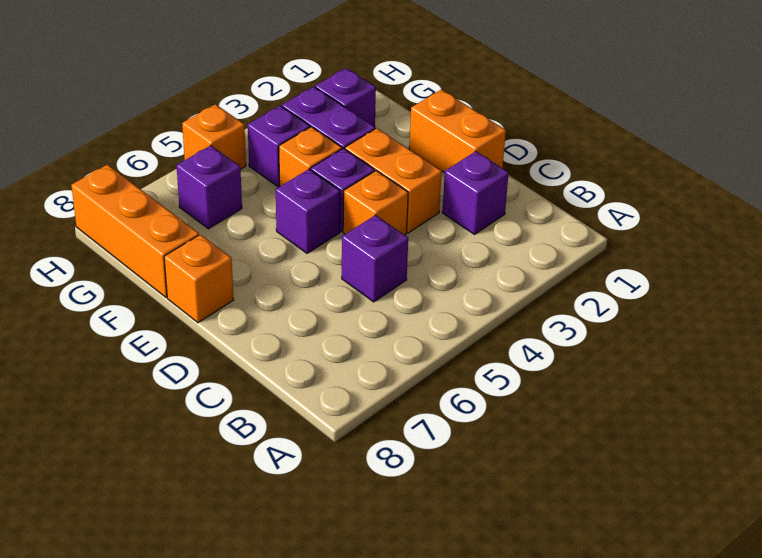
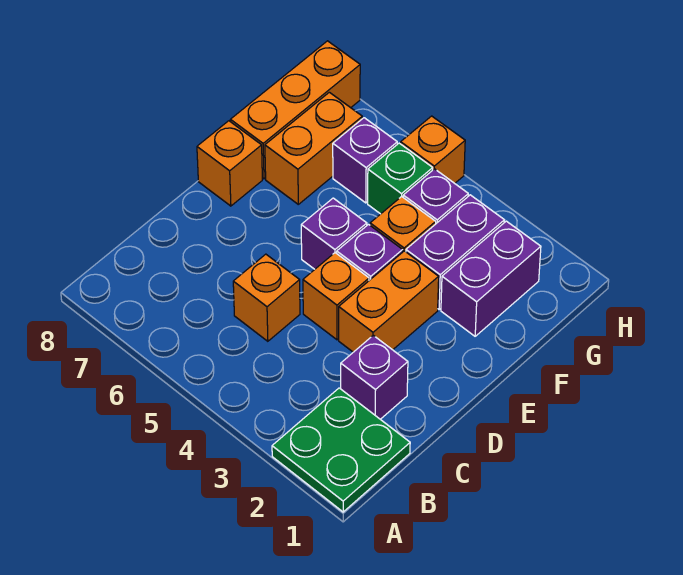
none -> green 2x2 plate [272,388,410,512]
purple 1x1 brick [342,215,408,302] -> orange 1x1 brick [233,254,300,341]
orange 1x2 brick [409,89,506,173] -> orange 1x2 brick moved to [265,92,362,204]
purple 1x1 brick [315,68,376,127] -> purple 1x2 brick [441,221,541,336]
none -> green 1x1 brick [368,143,433,214]

